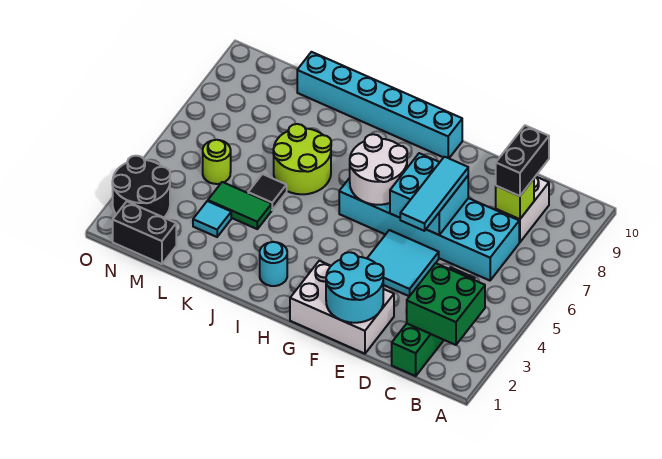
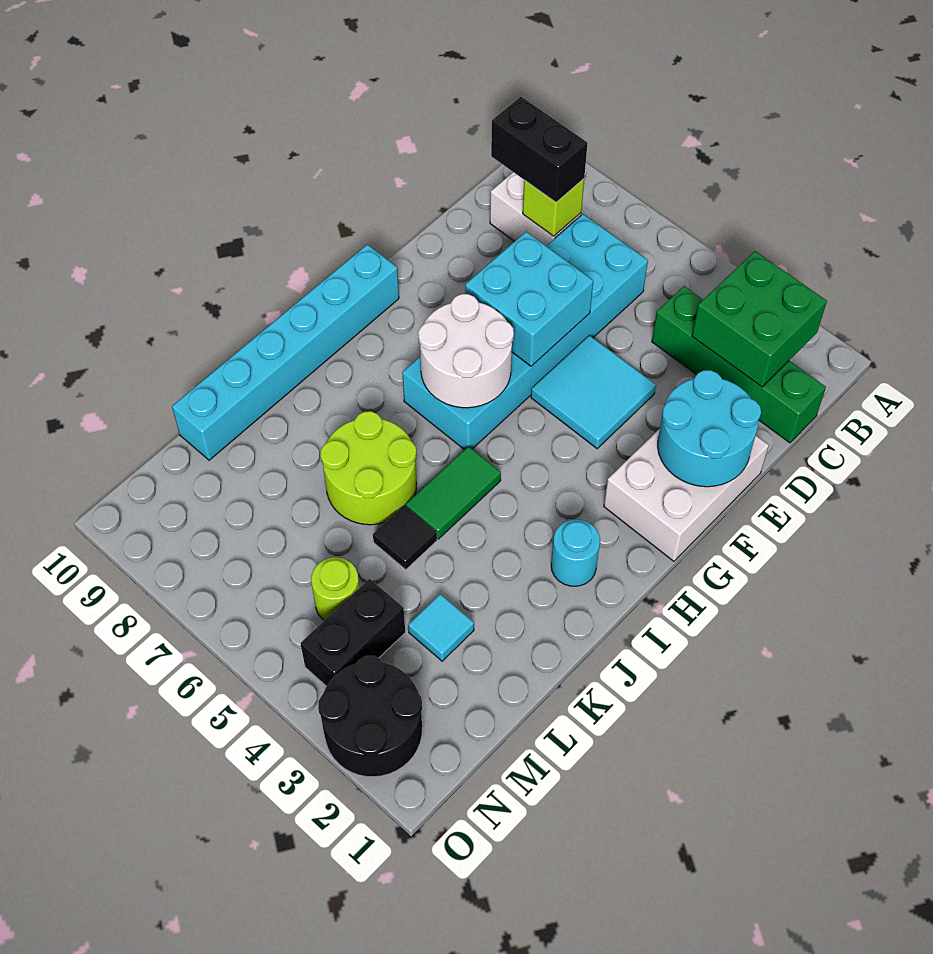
cyan 1x3 tile [400,157,468,231] -> none
green 1x2 tile [208,182,272,229] -> green 1x2 tile moved to [406,446,501,539]
black 1x2 brick [113,202,176,264] -> black 1x2 brick moved to [300,579,405,686]

